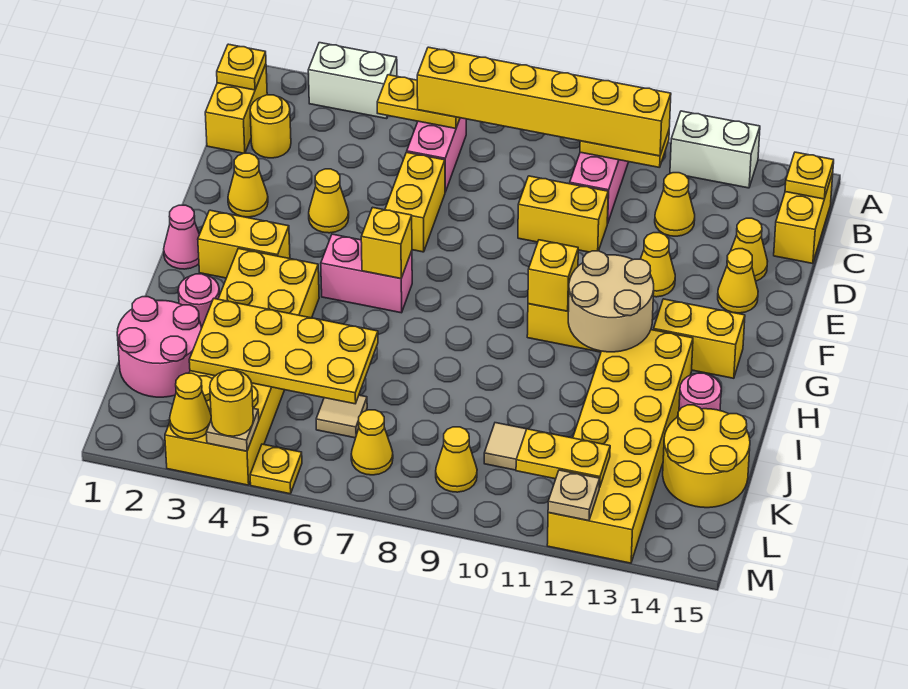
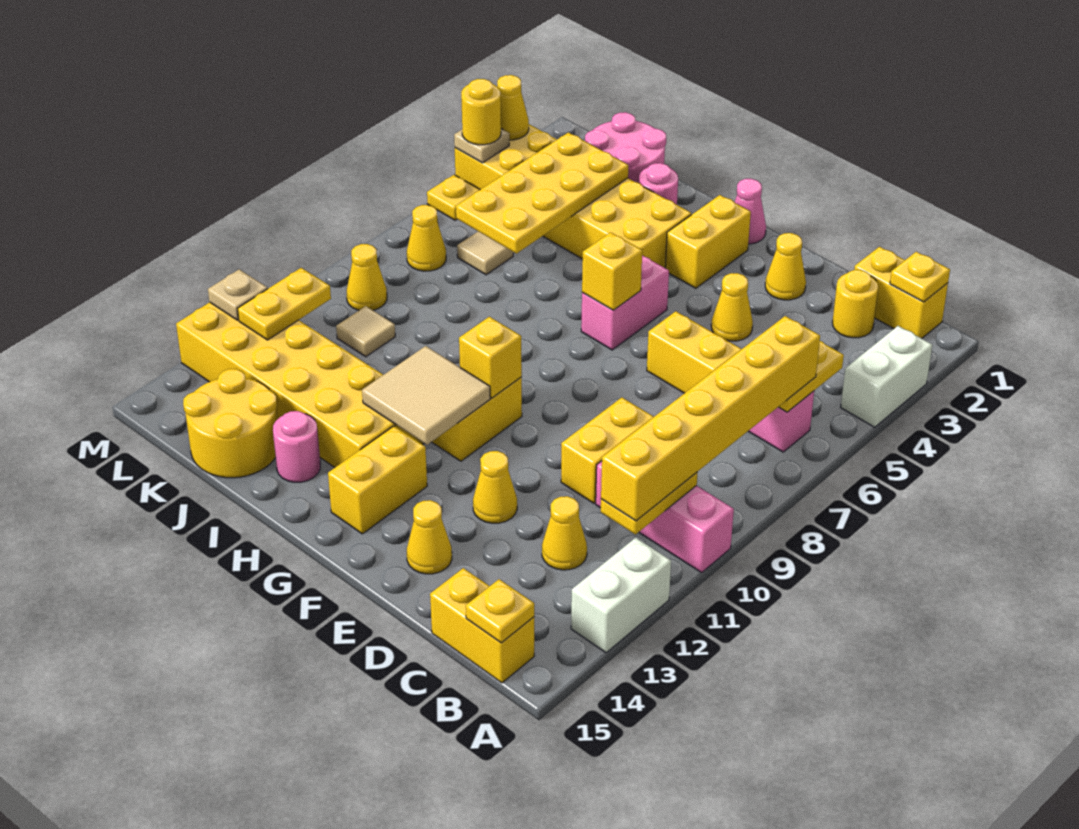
yellow 1x1 cone [731,218,768,281] -> none
tan 2x2 round brick [568,251,654,352] -> tan 2x2 tile [362,346,490,445]

